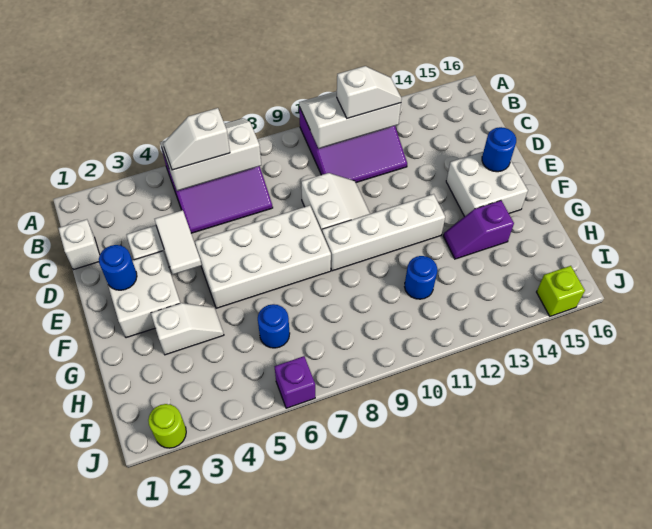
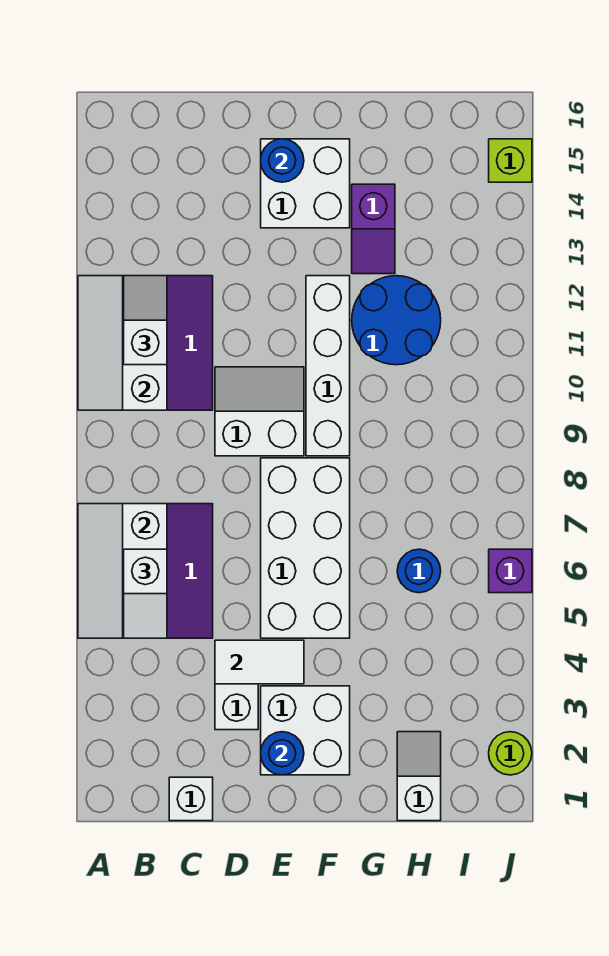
white 1x2 slope [151,303,224,355] -> white 1x2 slope moved to [397,732,441,821]
blue 1x1 round brick [405,256,437,299] -> blue 2x2 round brick [352,276,441,365]

